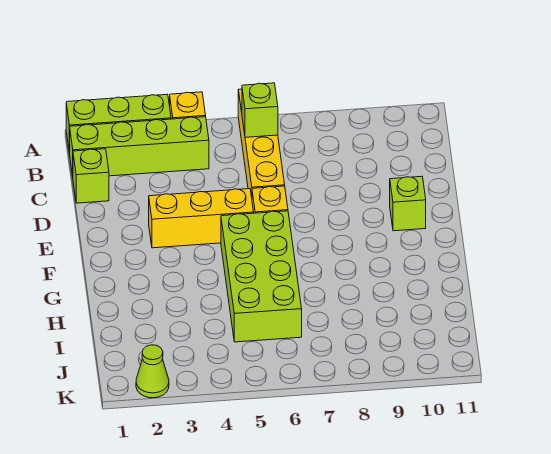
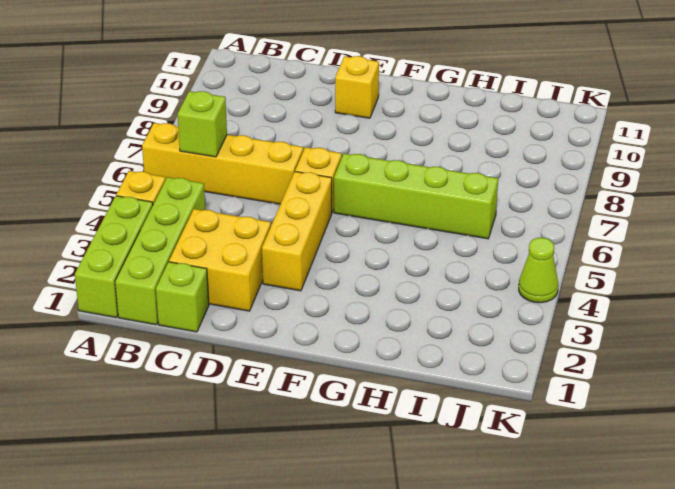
none -> yellow 2x2 brick [169,209,271,311]
lime 1x1 brick [390,176,426,231] -> yellow 1x1 brick [335,56,379,118]
lime 2x4 brick [221,211,302,342] -> lime 1x4 brick [334,153,498,239]
lime 1x1 cone [136,345,169,398] -> lime 1x1 cone moved to [519,238,558,303]

